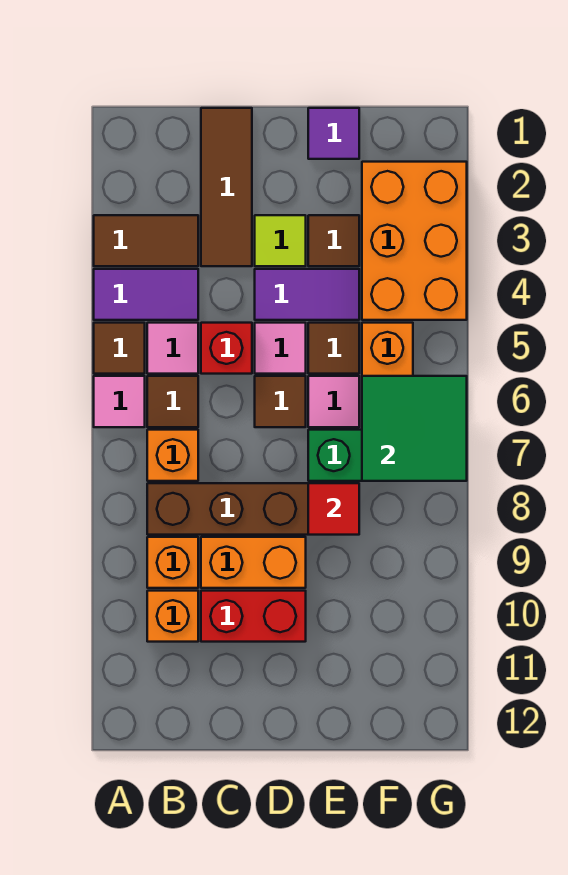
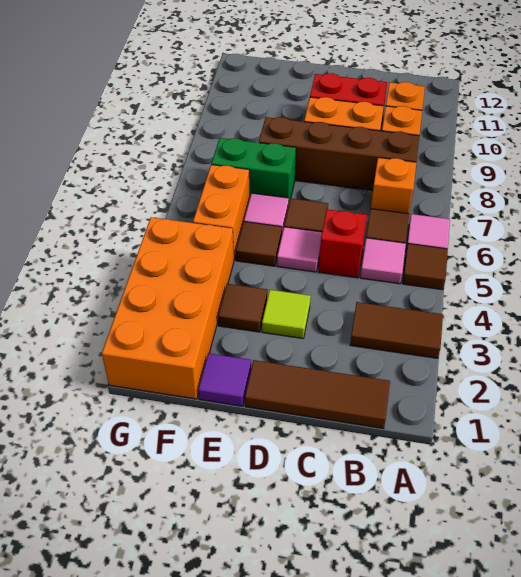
purple 1x2 tile [94,269,198,320] -> none
brown 1x3 tile [201,108,252,266] -> brown 1x3 tile turned to [245,360,390,429]
purple 1x2 tile [255,269,359,320] -> none
red 1x1 tile [308,483,359,535] -> none
orange 2x3 brick [362,162,467,320] -> orange 2x4 brick [102,217,234,399]
green 2x2 tile [362,376,467,481] -> none

